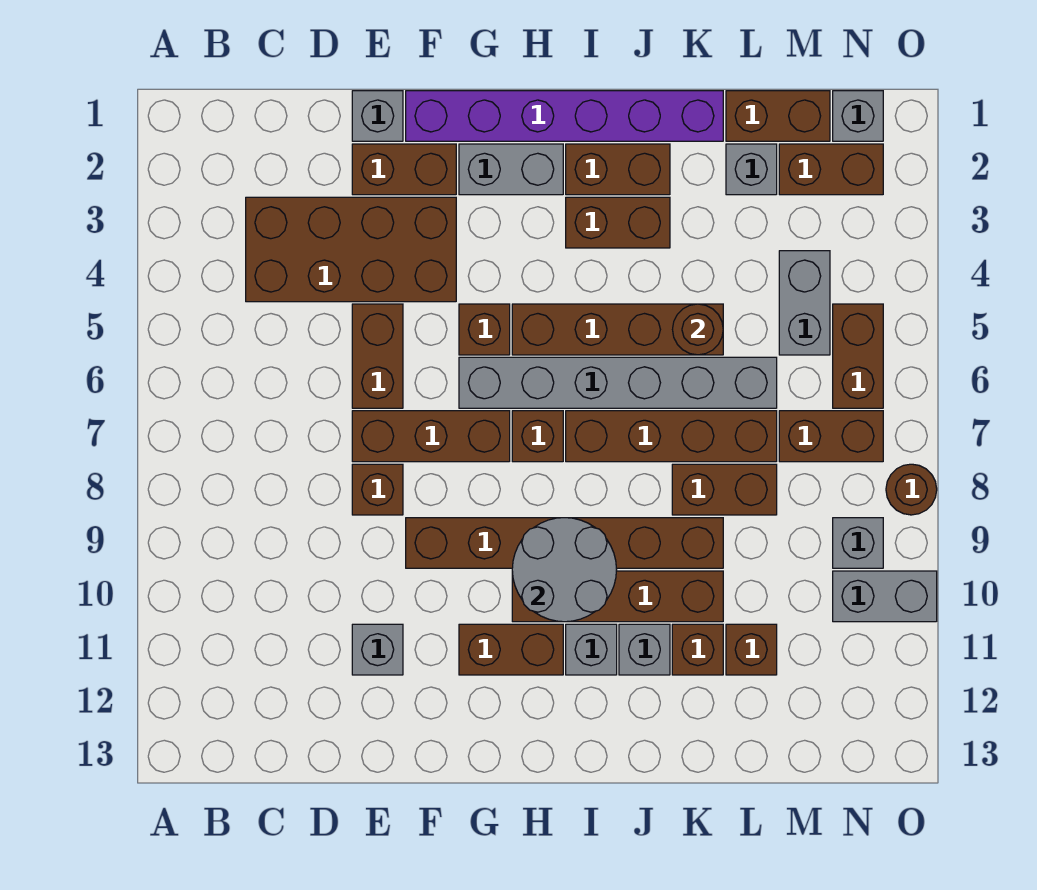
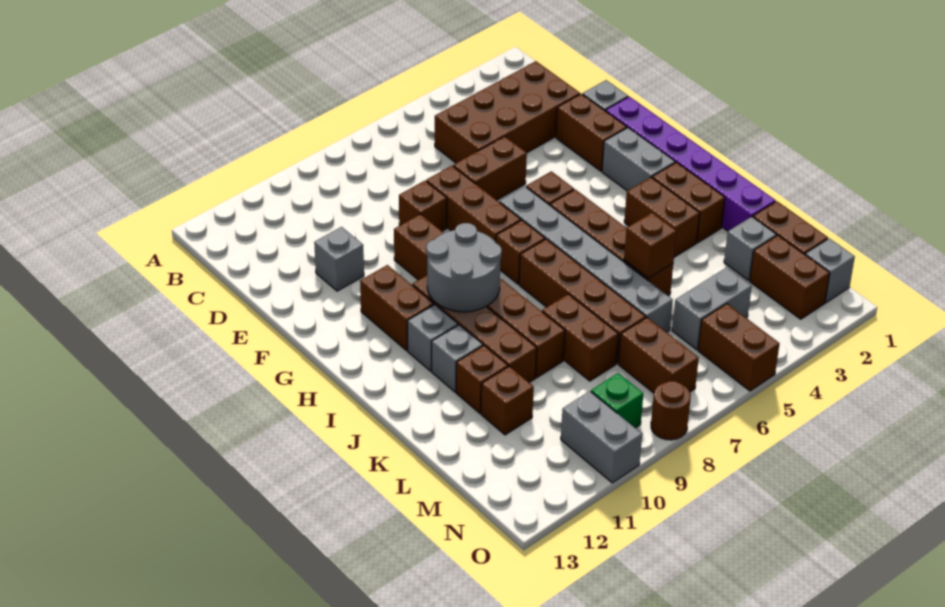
brown 2x4 brick [246,197,456,302] -> brown 2x4 brick turned to [435,61,580,163]
brown 1x1 round brick [673,304,723,355] -> brown 1x1 brick [624,213,677,278]
brown 1x2 brick [833,304,883,408] -> brown 1x2 brick turned to [698,304,780,391]
grey 1x1 brick [833,518,883,568] -> green 1x1 brick [591,373,643,428]

